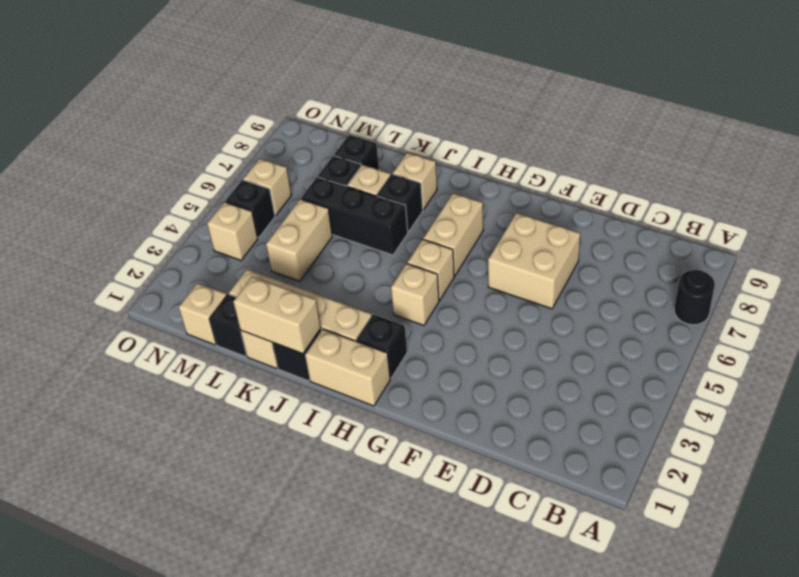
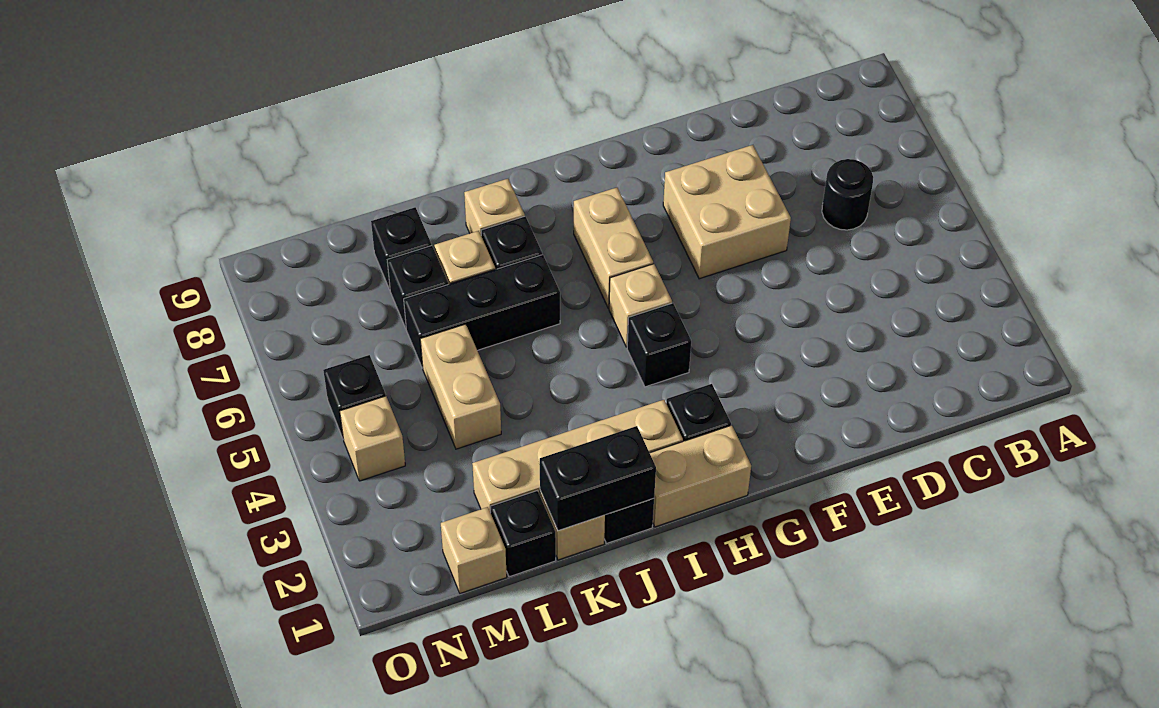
black 1x1 round brick [674,270,715,325] -> black 1x1 round brick moved to [822,159,873,230]
tan 1x1 brick [391,264,439,325] -> black 1x1 brick [627,303,691,387]
tan 1x2 brick [233,277,321,354] -> black 1x2 brick [540,426,656,531]
tan 1x1 brick [243,159,292,216] -> none

